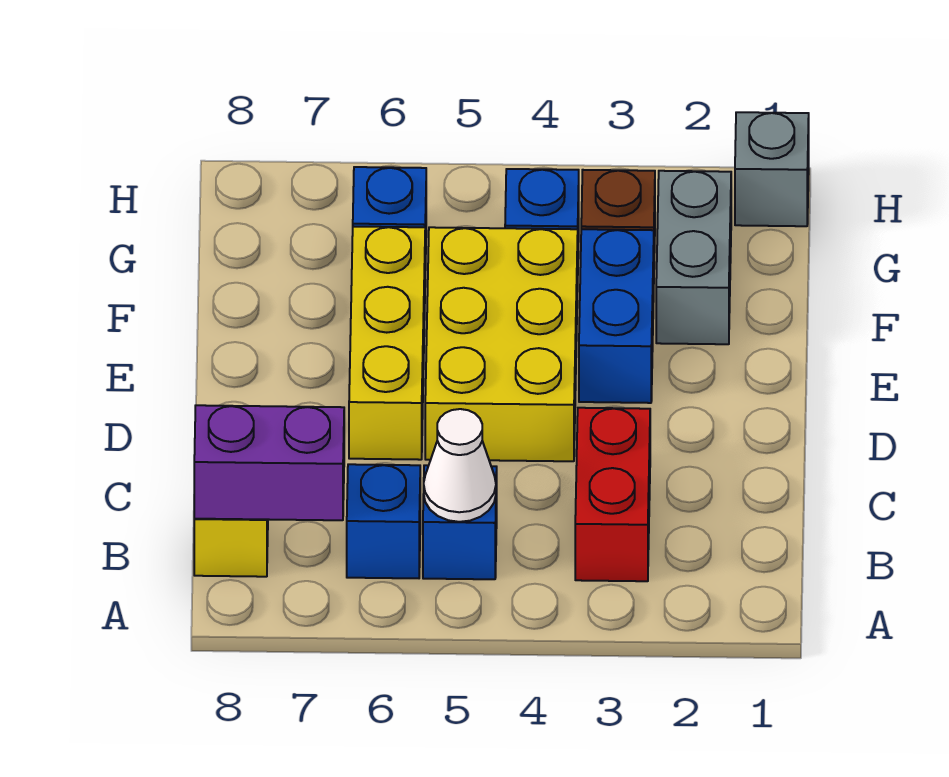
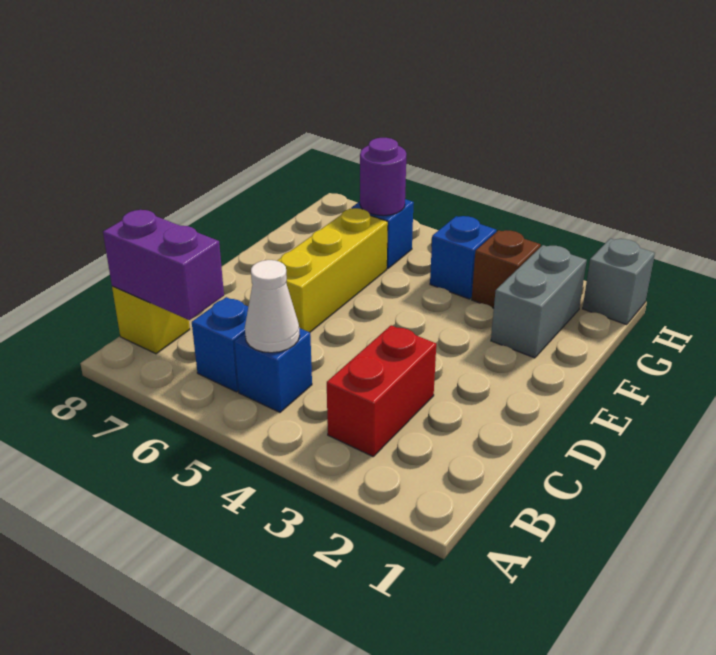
yellow 2x3 brick [425,227,578,461] -> none
blue 1x2 brick [579,229,654,403] -> none
none -> purple 1x1 round brick [360,138,406,216]

